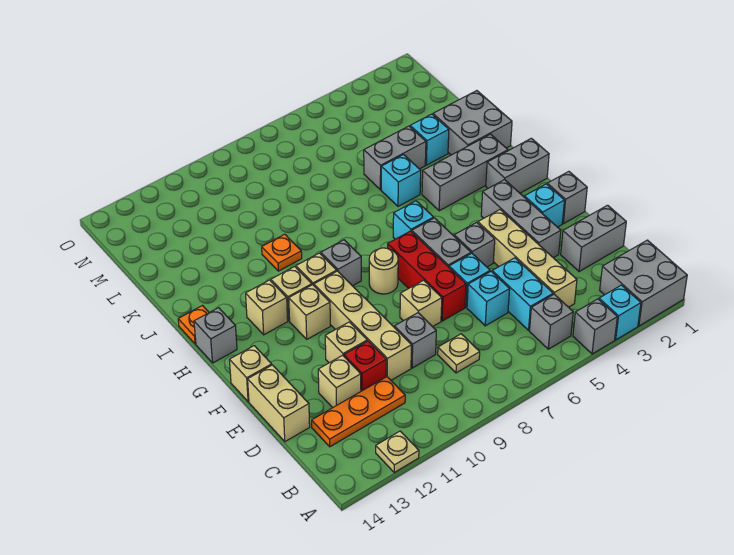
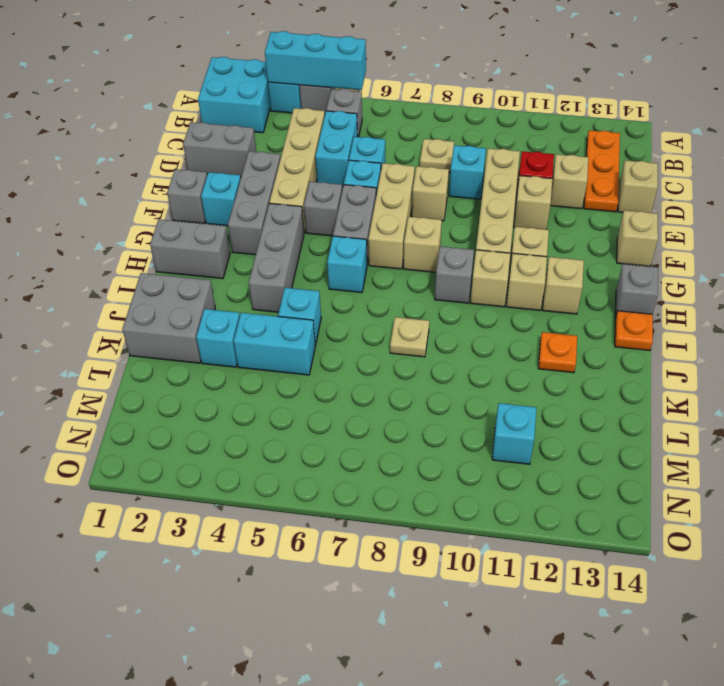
grey 2x2 brick [600,240,687,326] -> cyan 2x2 brick [198,57,270,133]
none -> cyan 1x3 brick [265,31,366,90]
tan 1x1 plate [376,431,419,472] -> tan 1x1 plate moved to [390,317,429,357]
orange 1x3 plate [312,377,405,447] -> orange 1x3 plate turned to [584,130,620,212]
grey 1x1 brick [394,313,436,368] -> cyan 1x1 brick [449,145,486,199]
tan 1x2 brick [248,365,310,442] -> tan 1x1 brick [618,160,658,213]
red 1x3 brick [388,231,466,321] -> tan 1x3 brick [368,163,415,269]
tan 1x1 round brick [369,248,398,294] -> tan 1x1 brick [404,217,442,272]
grey 1x3 brick [422,134,508,211] -> grey 1x3 brick turned to [249,203,304,312]
orange 1x1 plate [262,234,302,271] -> orange 1x1 plate moved to [538,332,577,373]
grey 1x2 brick [364,126,426,190] -> cyan 1x2 brick [234,313,315,375]
none -> cyan 1x1 brick [492,403,536,464]

